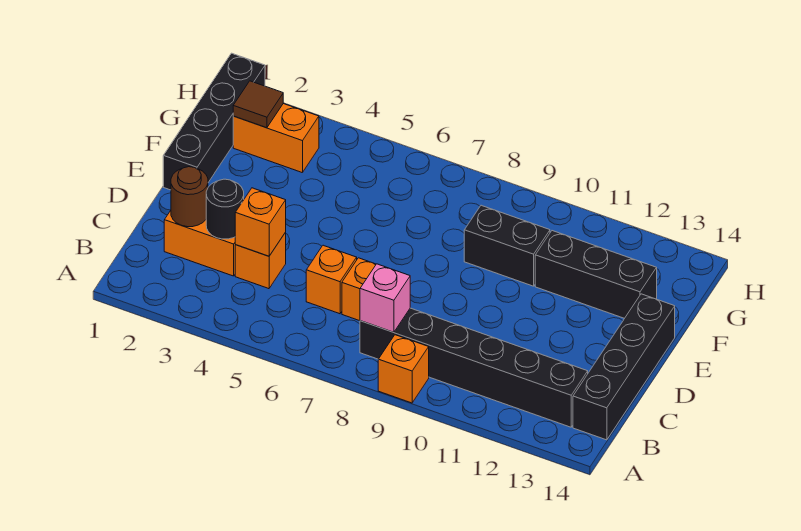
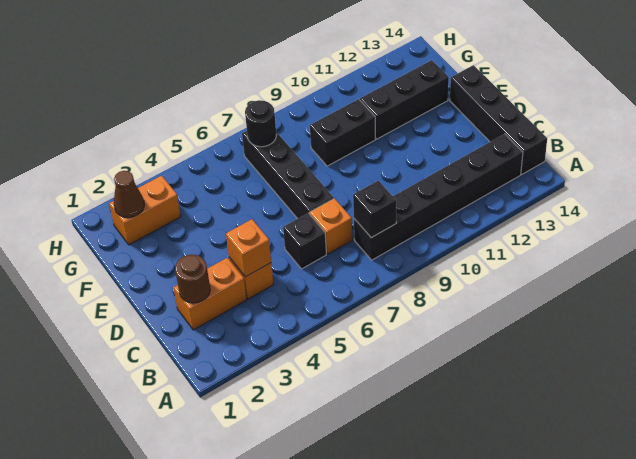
orange 1x1 brick [378,335,429,403] -> none
pink 1x1 brick [360,264,410,332] -> black 1x1 brick [353,181,396,238]
black 1x1 round brick [206,179,244,239] -> black 1x1 round brick moved to [245,100,276,147]
orange 1x1 brick [306,245,357,314] -> black 1x1 brick [283,213,326,269]
black 1x4 brick [163,53,265,190] -> black 1x4 brick moved to [242,131,334,219]
brown 1x1 tile [233,81,283,128] -> brown 1x1 cone [114,171,144,218]

